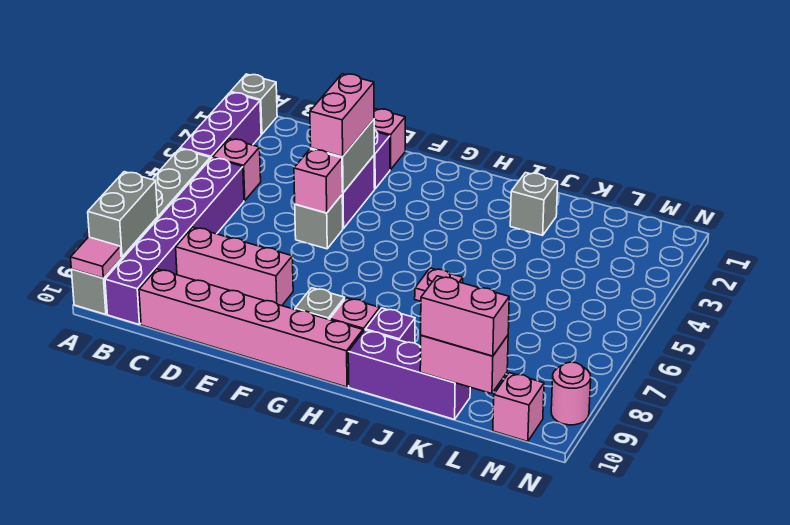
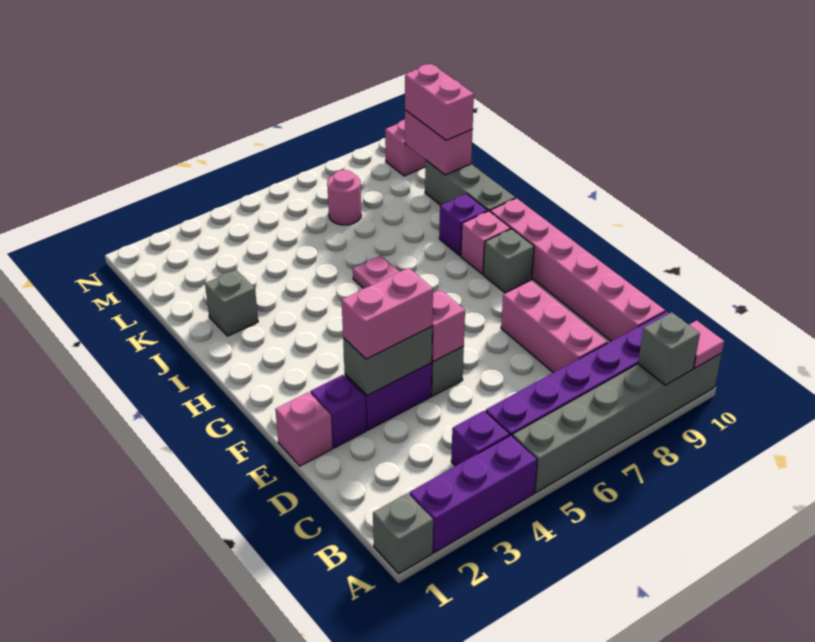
grey 1x2 brick [88,172,158,257] -> grey 1x1 brick [638,312,700,385]
pink 1x1 brick [213,139,261,201] -> purple 1x1 brick [451,411,510,466]
purple 1x3 brick [348,330,470,419] -> grey 1x3 brick [425,160,515,211]
pink 1x1 round brick [551,362,591,425] -> pink 1x1 round brick moved to [327,170,361,225]

